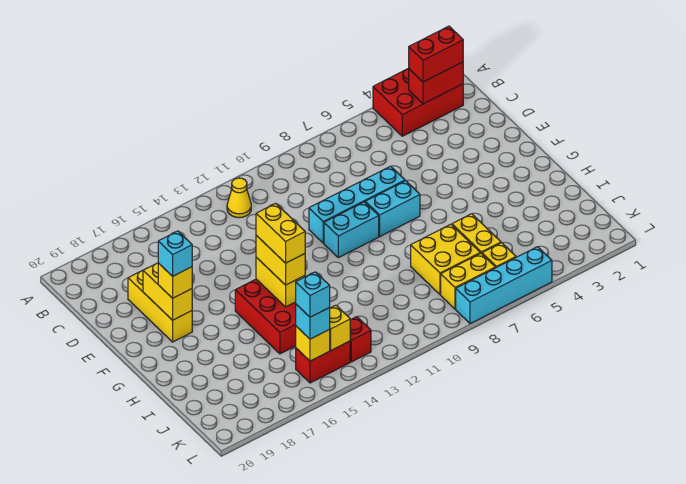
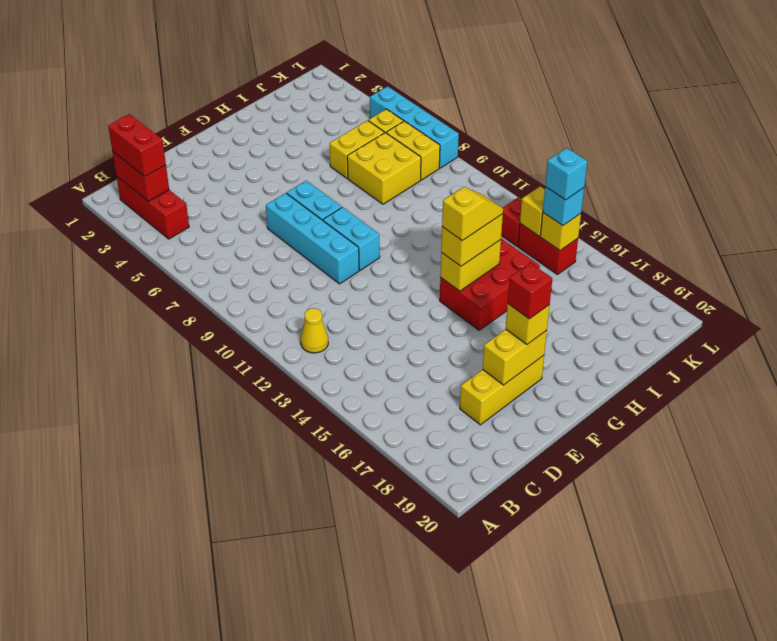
red 2x3 brick [373,68,463,136] -> red 1x3 brick [116,176,189,239]
cyan 1x1 brick [158,231,192,276] -> red 1x1 brick [508,263,552,319]
yellow 1x2 brick [256,203,305,263] -> yellow 1x2 slope [442,187,503,241]

